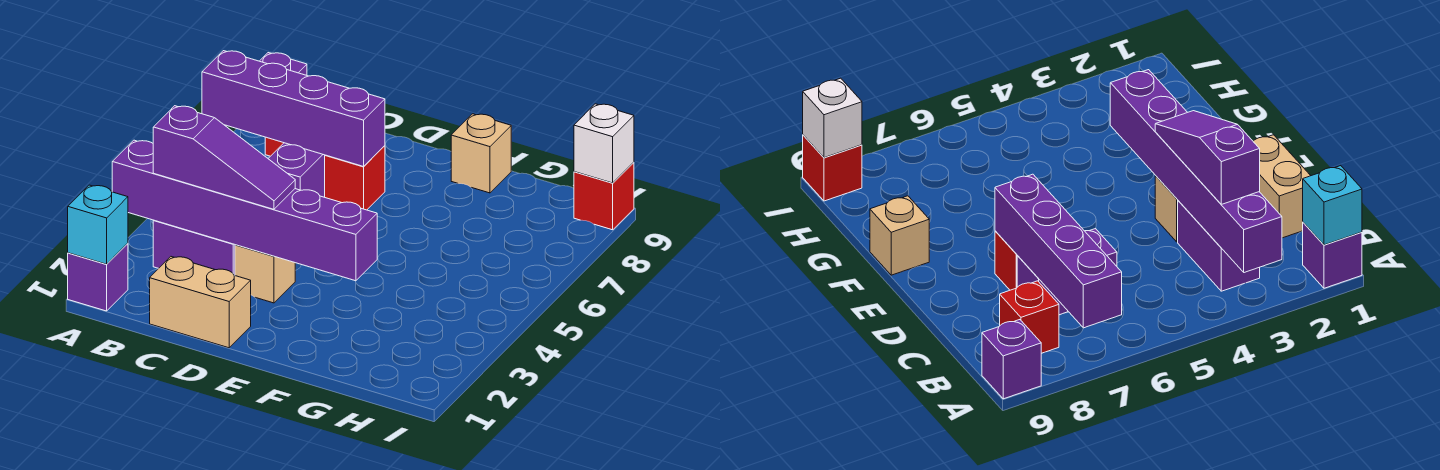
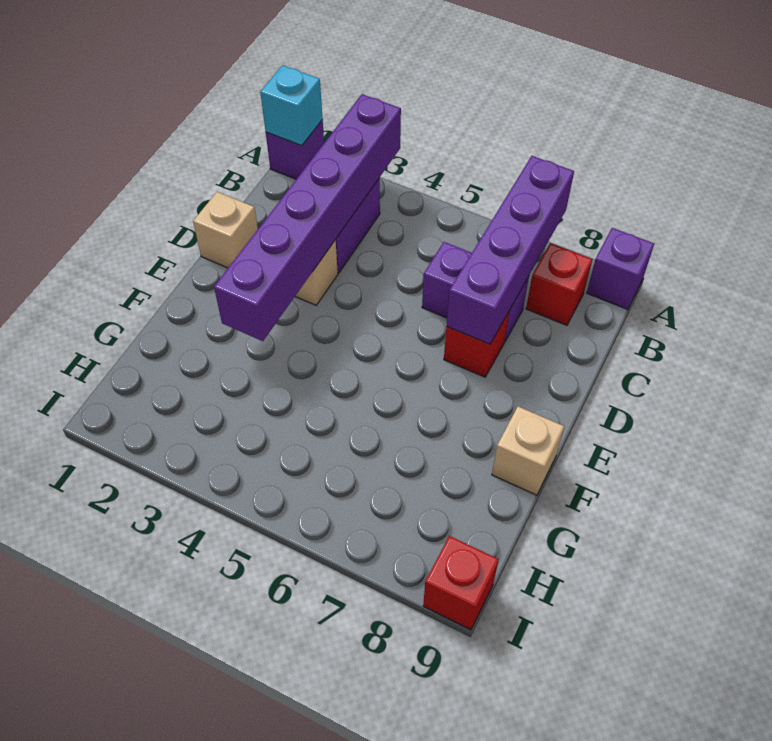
purple 1x3 slope [153,106,295,209] -> none
tan 1x2 brick [150,257,251,348] -> tan 1x1 brick [193,192,258,268]
white 1x1 brick [574,104,634,183] -> none

